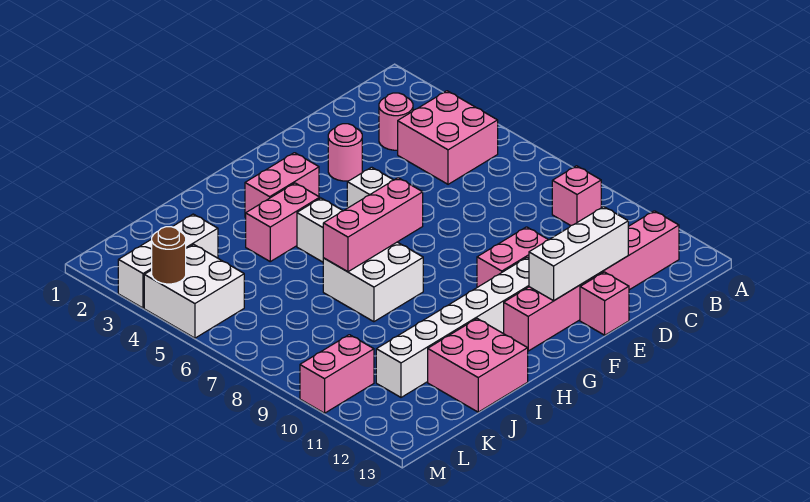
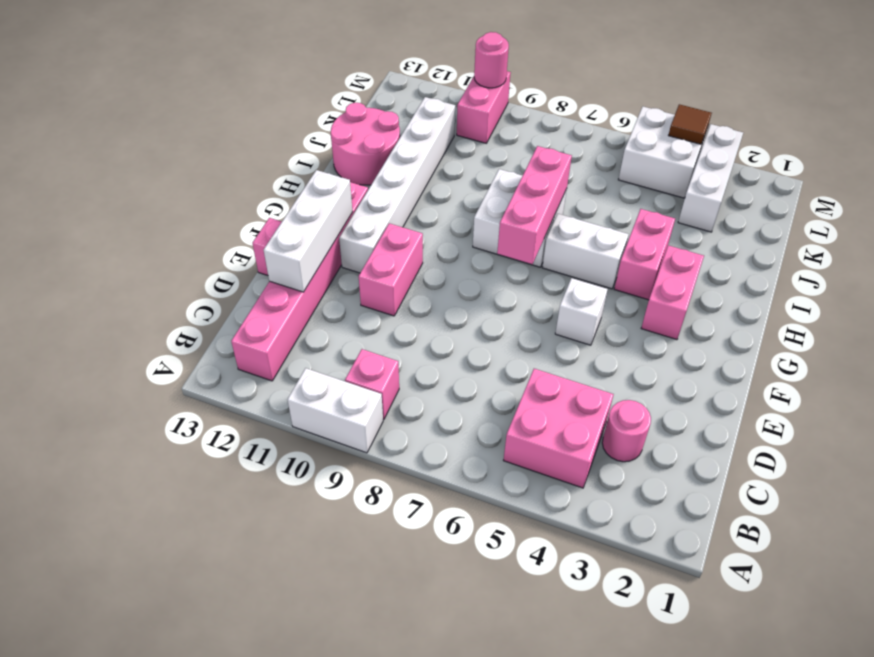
none -> white 1x2 brick [288,368,383,453]
pink 1x1 round brick [328,124,362,181] -> pink 1x1 round brick moved to [474,32,509,88]
pink 2x2 brick [428,319,528,412] -> pink 2x2 round brick [331,103,400,185]
brown 1x1 round brick [152,227,186,284] -> brown 1x1 tile [668,104,712,144]

